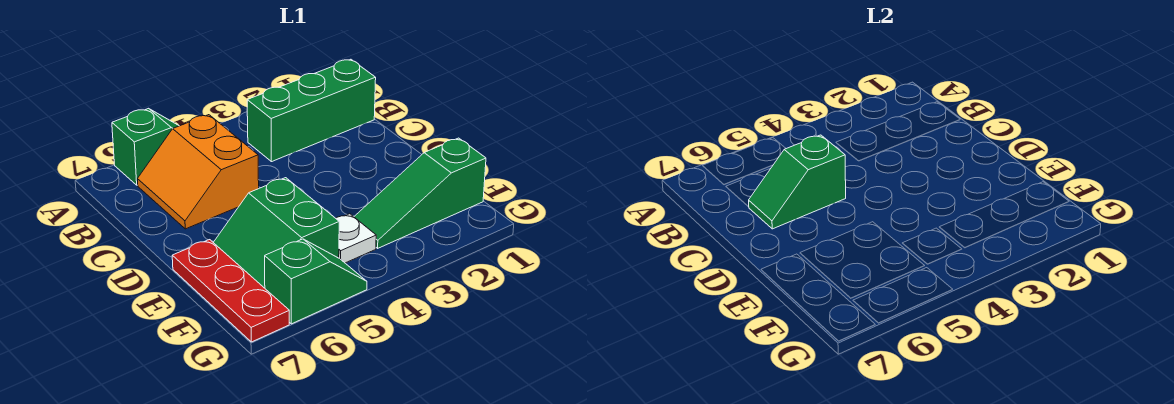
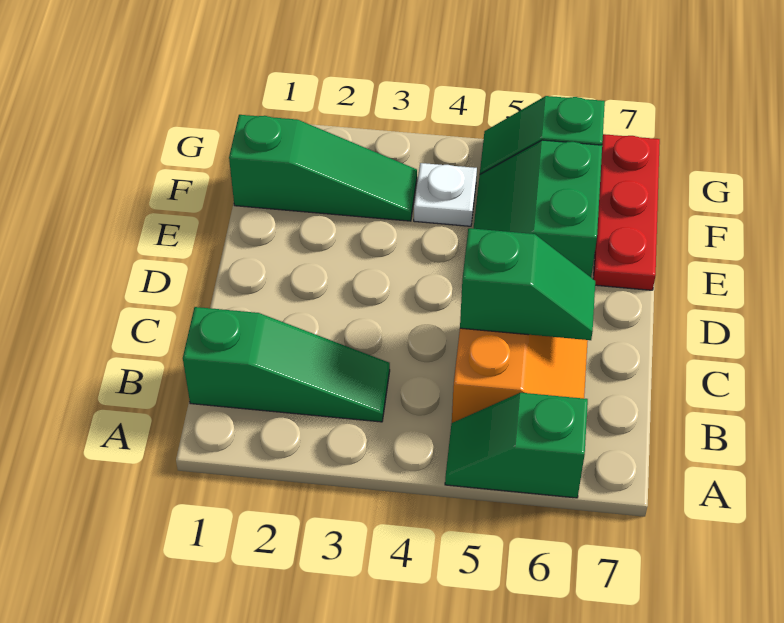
green 1x3 brick [247,59,376,162] -> green 1x3 slope [183,307,390,422]
green 2x2 slope [213,178,339,288] -> green 2x2 slope turned to [473,140,602,277]

